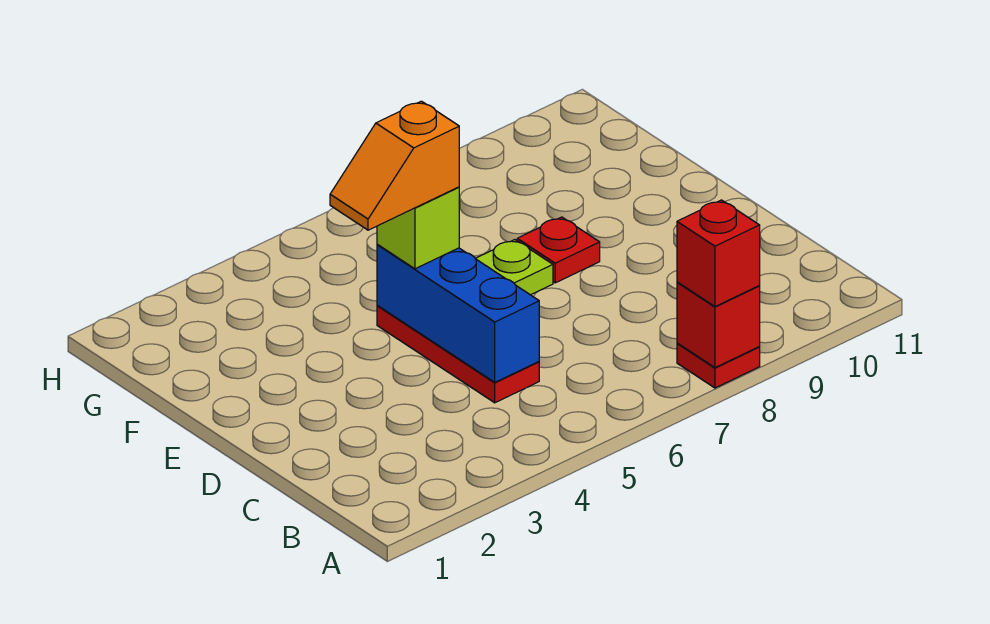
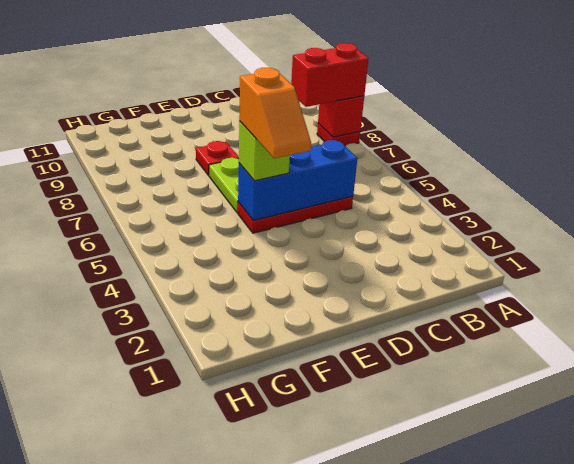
red 1x1 brick [677,200,760,307] -> red 1x2 brick [291,43,369,107]

